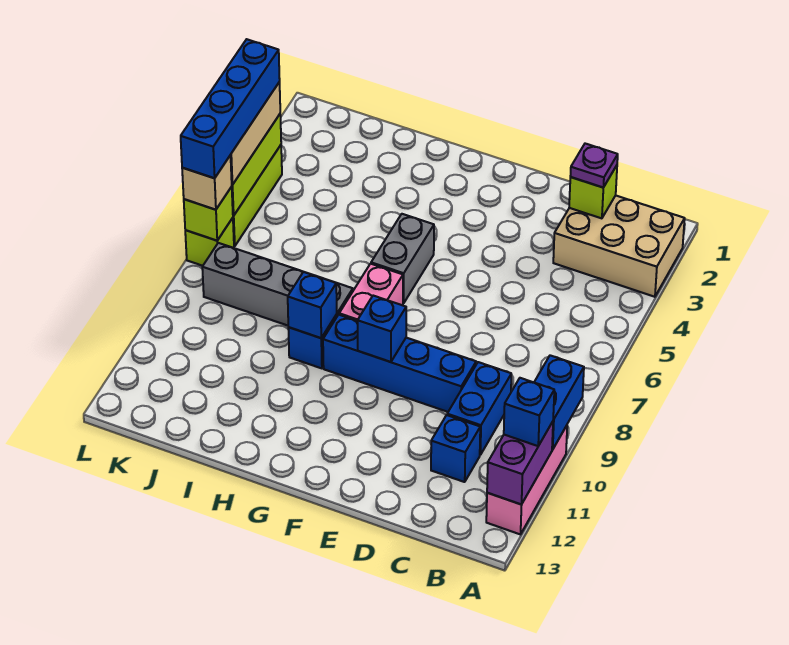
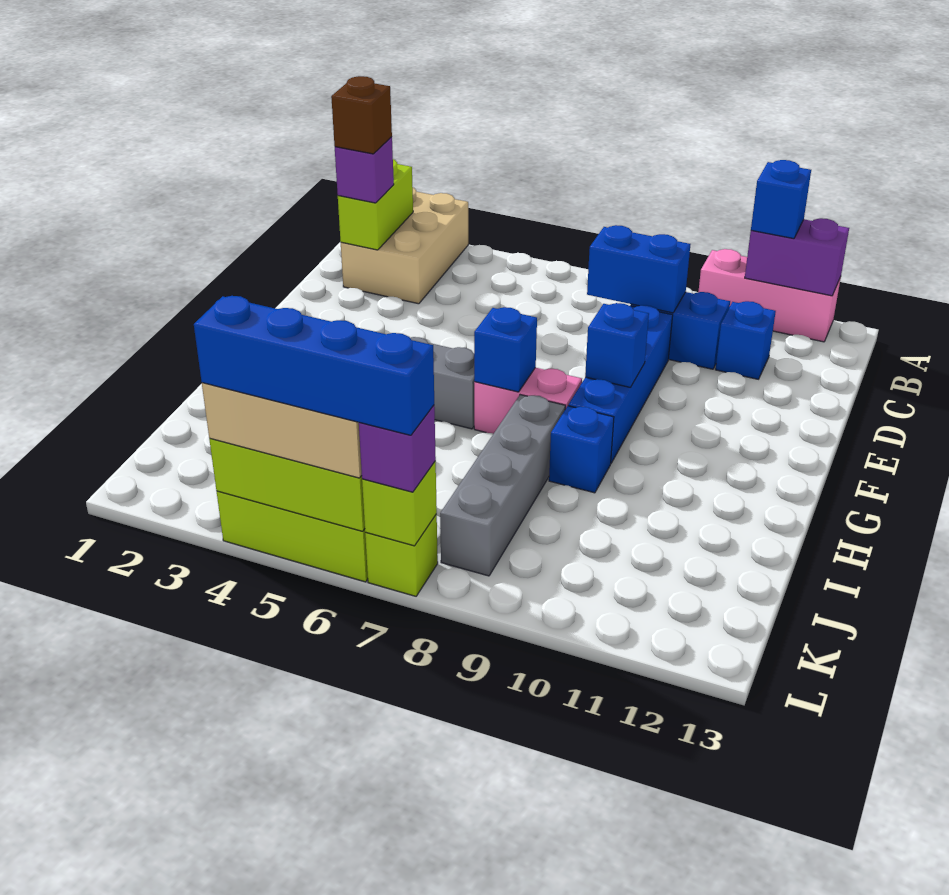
blue 1x2 brick [534,355,584,449] -> blue 1x2 brick moved to [587,225,690,313]
lime 1x1 brick [569,165,617,218] -> lime 1x2 brick [338,159,413,250]
purple 1x1 plate [570,144,618,187] -> purple 1x1 brick [335,137,394,203]
none -> brown 1x1 brick [331,76,392,154]
blue 1x1 brick [288,272,337,338] -> blue 1x1 brick moved to [474,307,537,392]
tan 1x1 brick [182,155,232,210] -> purple 1x1 brick [359,405,436,492]

